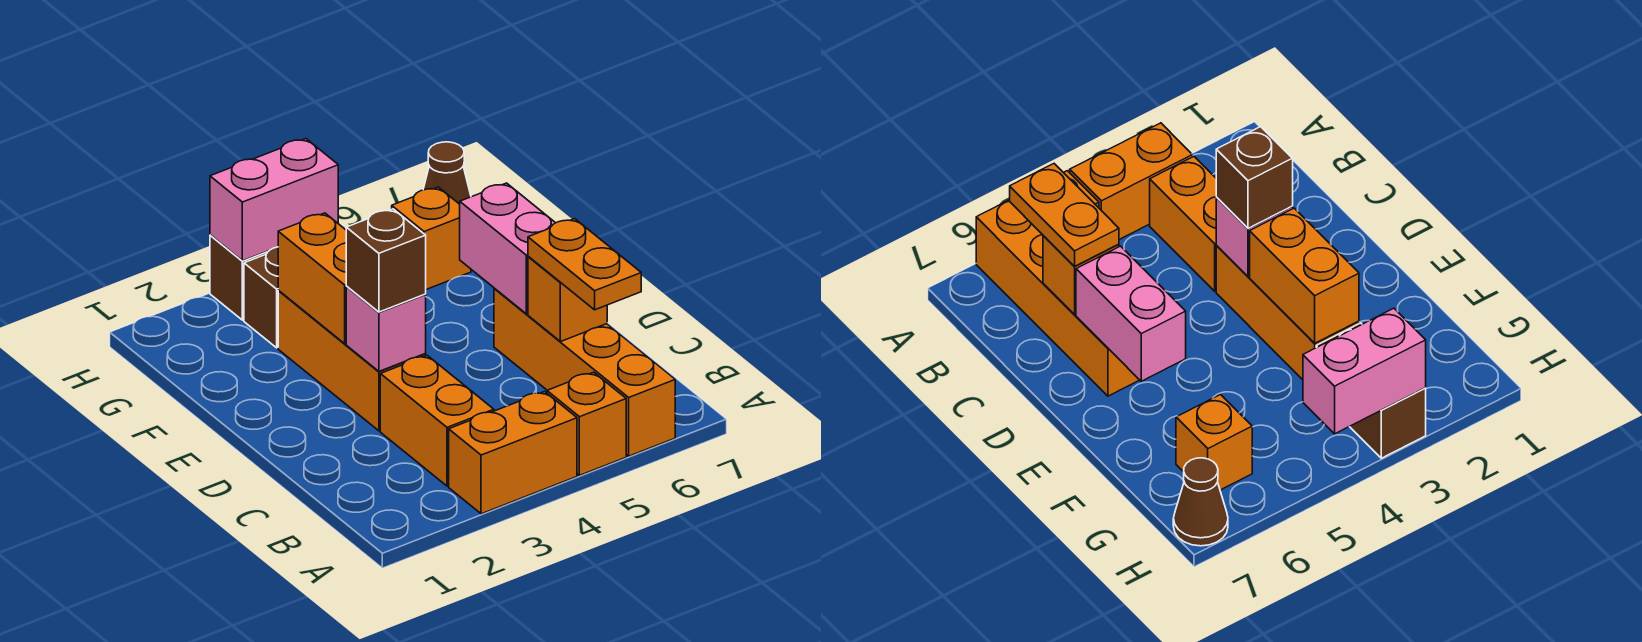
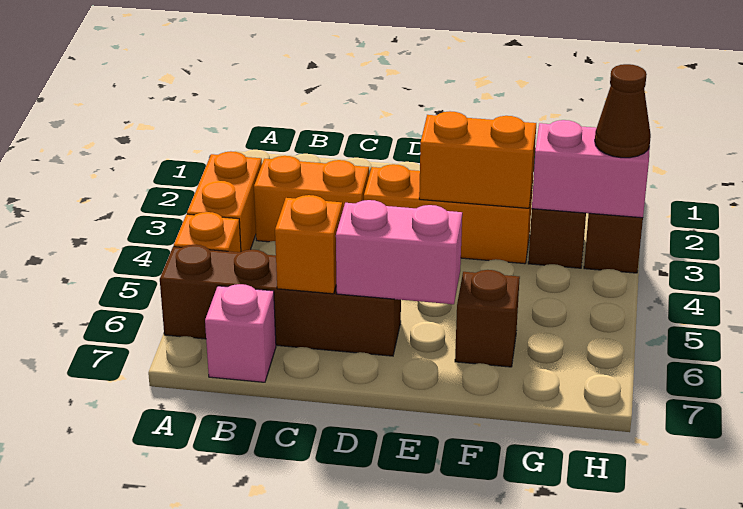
orange 1x4 brick [494,288,675,456] -> brown 1x4 brick [160,245,401,356]
orange 1x2 plate [528,219,641,310] -> none
pink 1x1 brick [346,287,426,371] -> pink 1x1 brick moved to [205,284,276,382]
brown 1x1 brick [346,209,426,312] -> brown 1x1 brick moved to [455,270,520,367]
orange 1x1 brick [392,187,471,289] -> none
pink 1x2 brick [210,139,338,261] -> pink 1x2 brick turned to [532,120,650,218]
brown 1x1 cone [423,142,471,204] -> brown 1x1 cone moved to [595,64,651,158]

